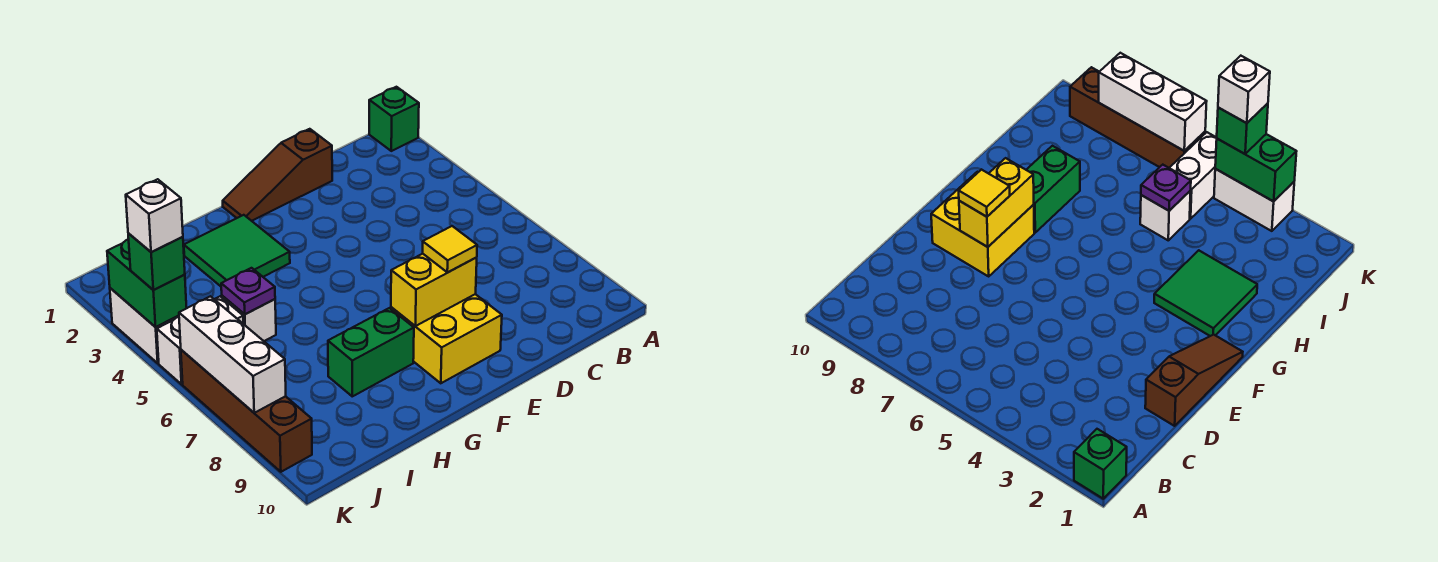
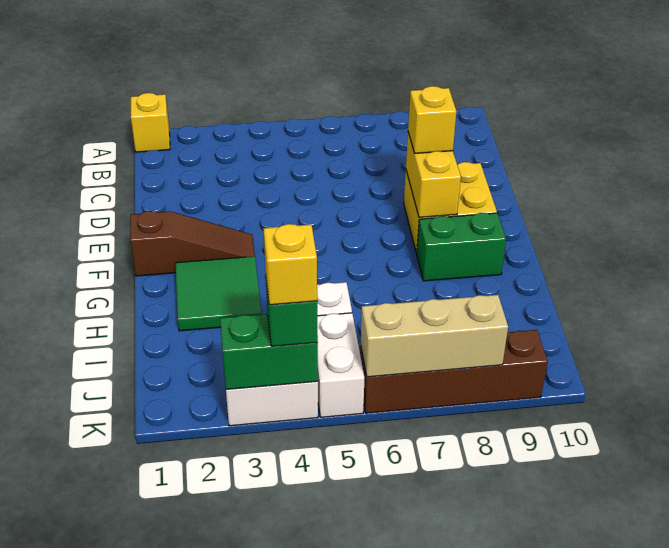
green 1x1 brick [369,87,419,151] -> yellow 1x1 brick [131,93,170,152]
brown 1x3 slope [223,129,332,221] -> brown 1x3 slope turned to [130,211,255,276]
yellow 1x1 tile [423,226,477,272] -> yellow 1x1 brick [408,86,456,154]
green 1x2 brick [328,308,414,396] -> green 1x2 brick turned to [417,213,506,281]
purple 1x1 plate [221,268,275,314] -> none
white 1x1 brick [126,179,183,252] -> yellow 1x1 brick [263,224,317,305]
white 1x3 brick [179,296,286,413] -> tan 1x3 brick [361,295,508,377]

